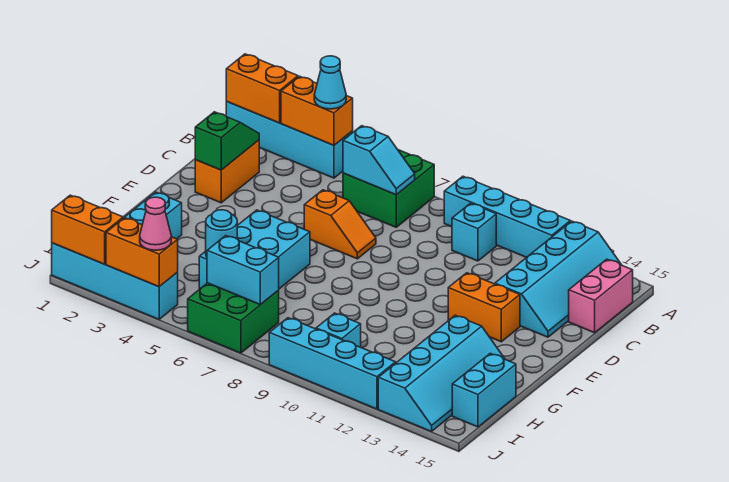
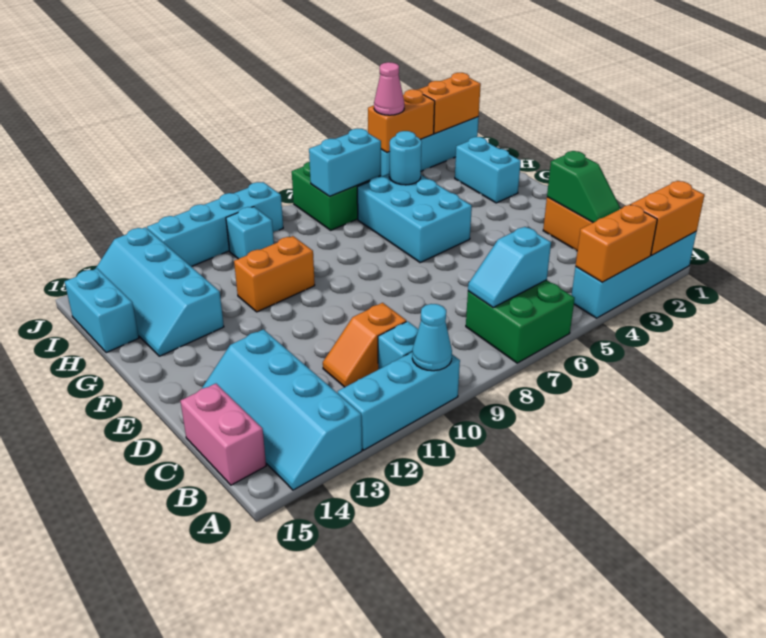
cyan 1x1 cone [314,56,346,109] -> cyan 1x1 cone moved to [412,304,452,371]
cyan 1x4 brick [444,176,570,257] -> cyan 1x3 brick [338,352,460,450]
orange 1x2 slope [304,190,376,259] -> orange 1x2 slope moved to [323,303,406,387]
orange 1x2 brick [448,273,520,342] -> orange 1x2 brick moved to [234,236,315,312]

